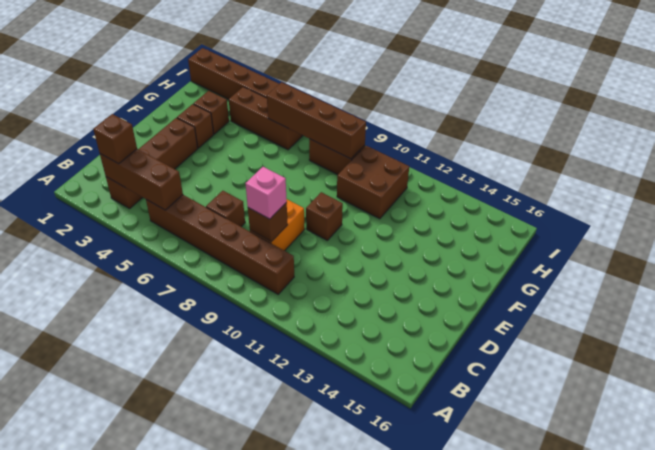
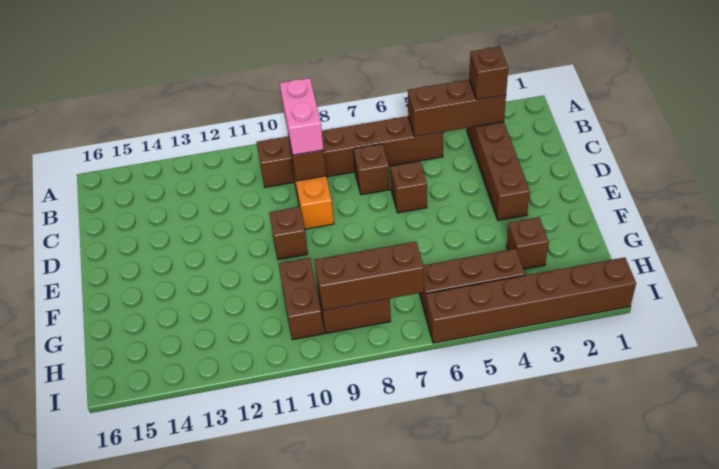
pink 1x1 brick [246,167,287,219] -> pink 1x2 brick [280,78,323,155]
brown 1x1 brick [177,104,214,148] -> brown 1x1 brick moved to [391,161,427,213]
brown 2x2 brick [337,146,409,219] -> brown 1x2 brick [279,258,324,340]
brown 1x4 brick [267,82,366,159] -> brown 1x3 brick [314,242,424,311]

